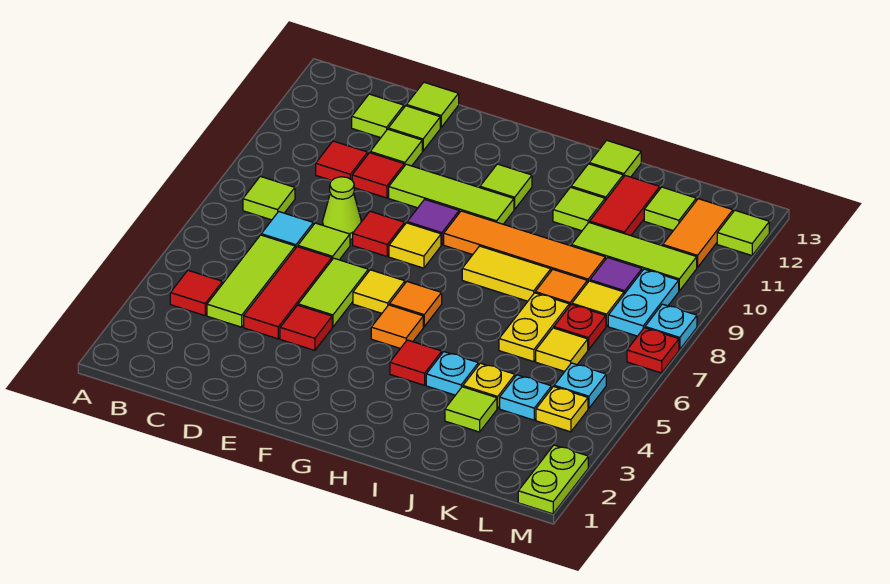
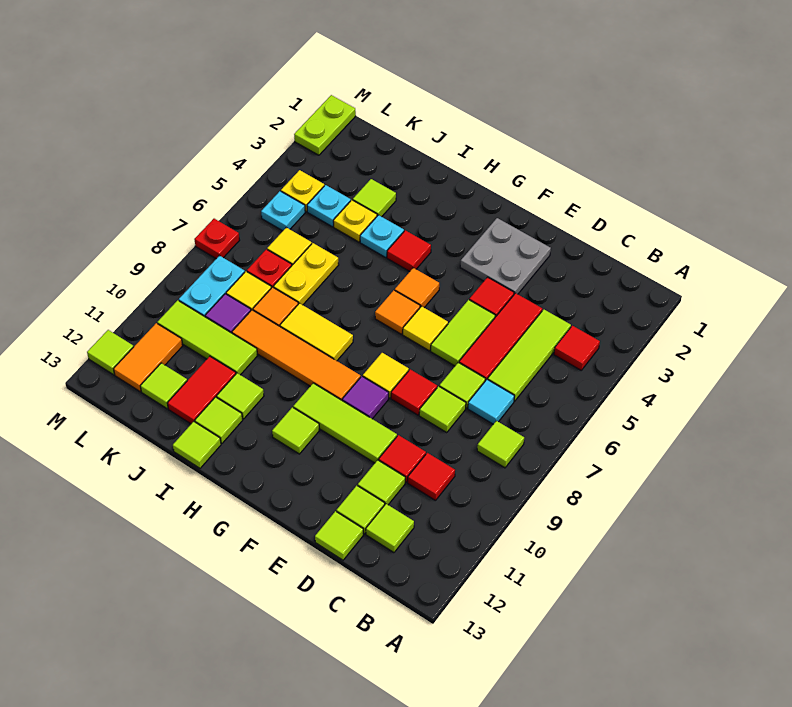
lime 1x1 cone [323,177,361,240] -> lime 1x1 tile [419,386,466,432]
none -> grey 2x2 plate [460,218,551,294]
cyan 1x1 plate [645,304,697,350] -> none

